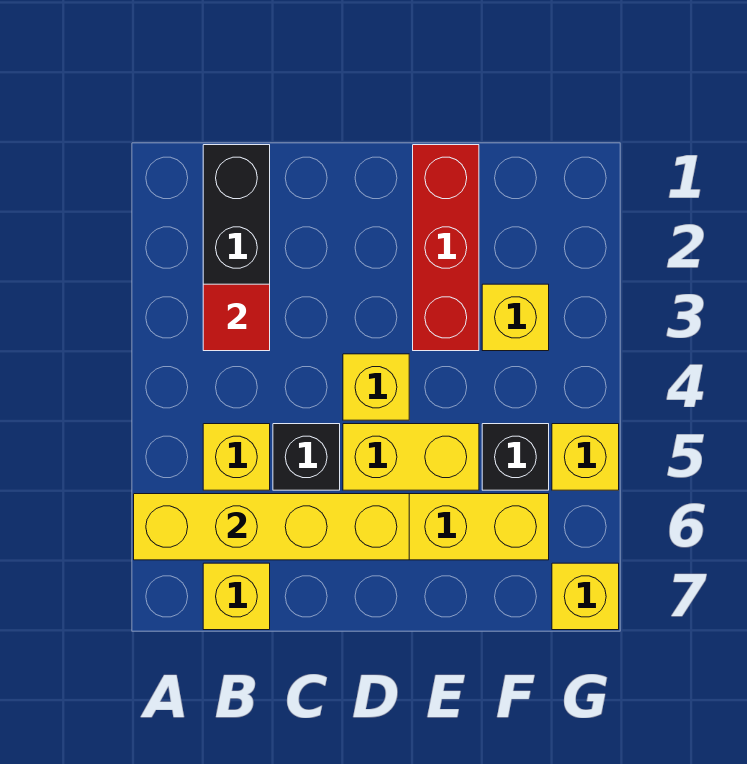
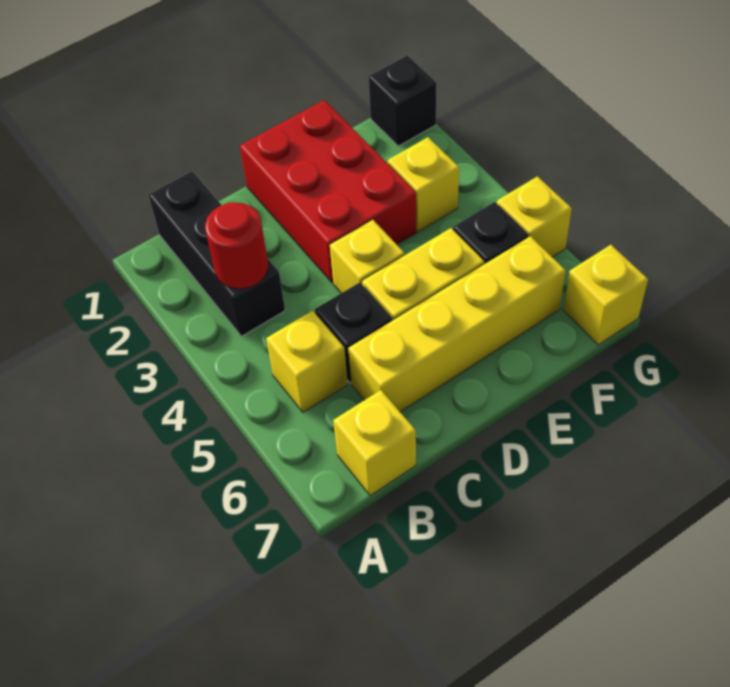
yellow 1x4 brick [134,494,409,560] -> none
red 1x1 tile [203,284,270,351] -> red 1x1 round brick [205,202,268,289]
red 1x3 brick [413,145,479,351] -> red 2x3 brick [240,100,416,283]
none -> black 1x1 brick [368,55,436,146]

